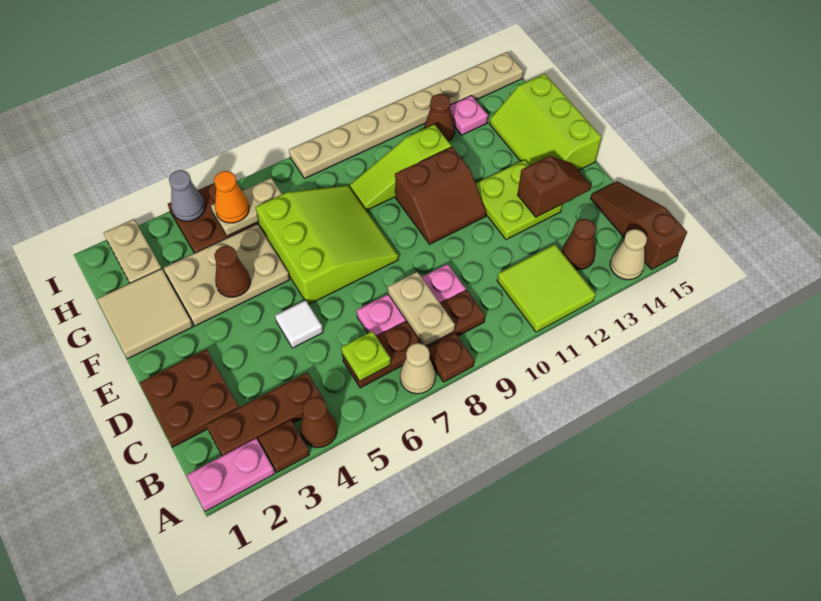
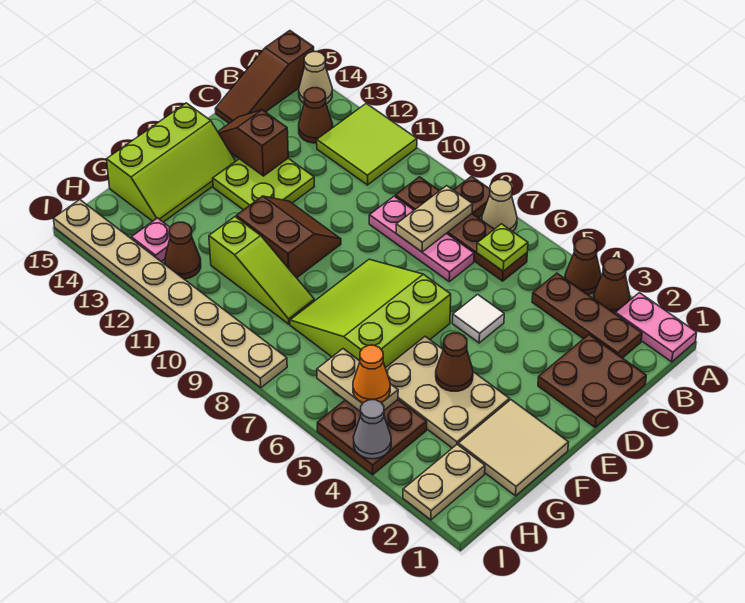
brown 1x1 plate [258,420,310,472] -> brown 1x1 cone [593,258,630,313]

